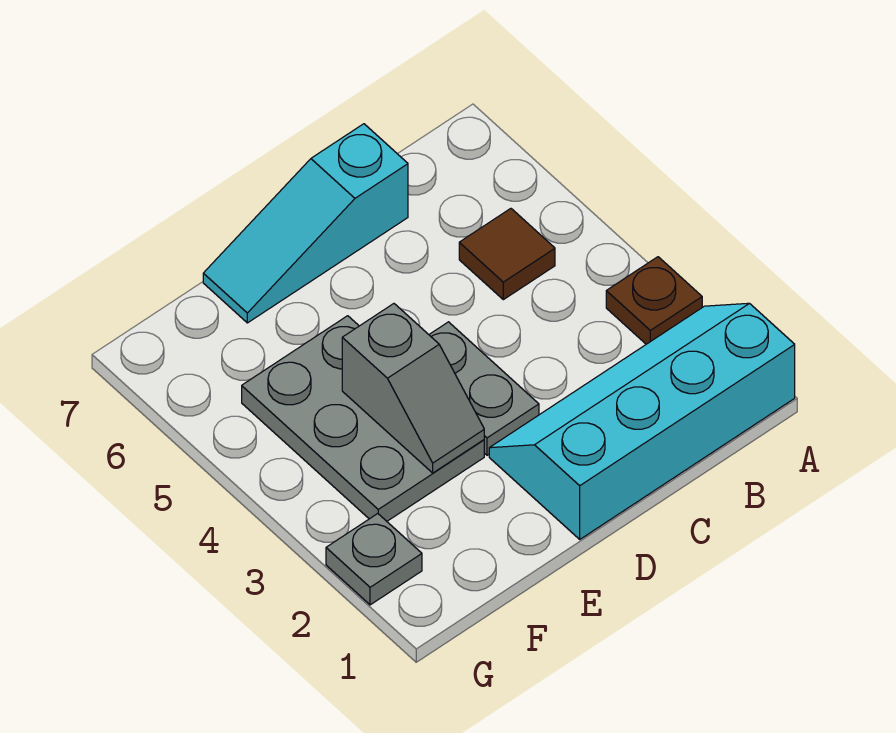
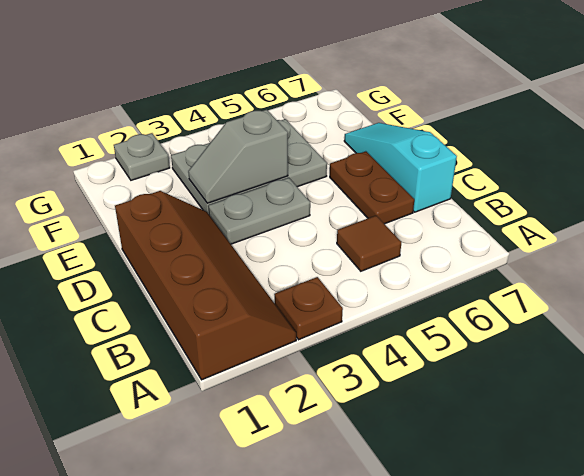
cyan 2x4 slope [489,303,795,539] -> brown 2x4 slope [115,191,296,380]
none -> brown 1x2 plate [330,151,414,224]

